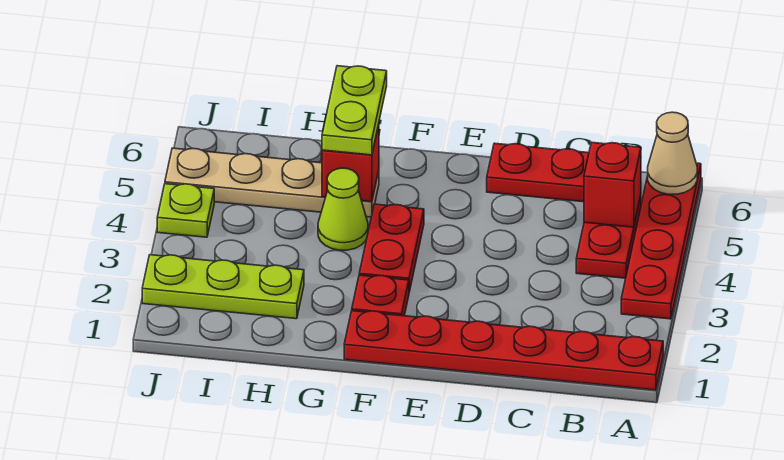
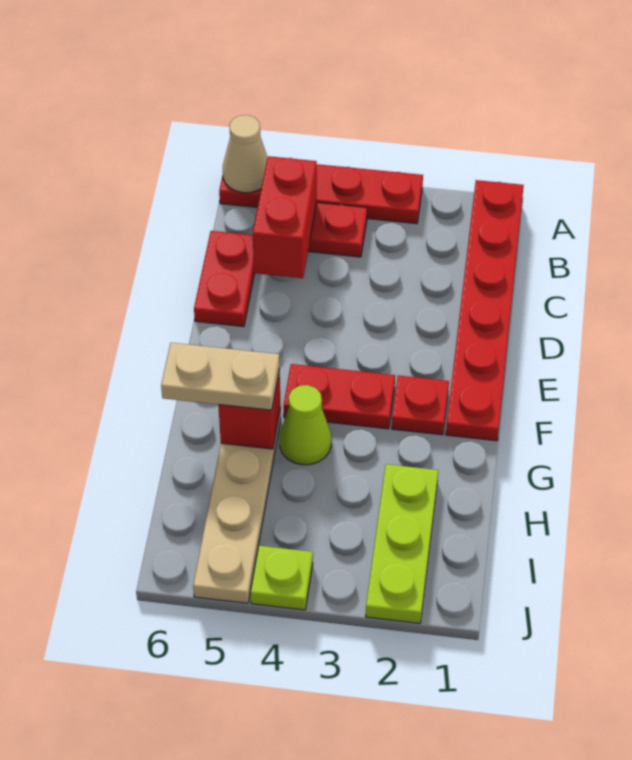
red 1x1 brick [584,142,641,227] -> red 1x2 brick [253,156,317,278]
lime 1x2 plate [322,66,387,155] -> tan 1x2 plate [161,343,280,410]

